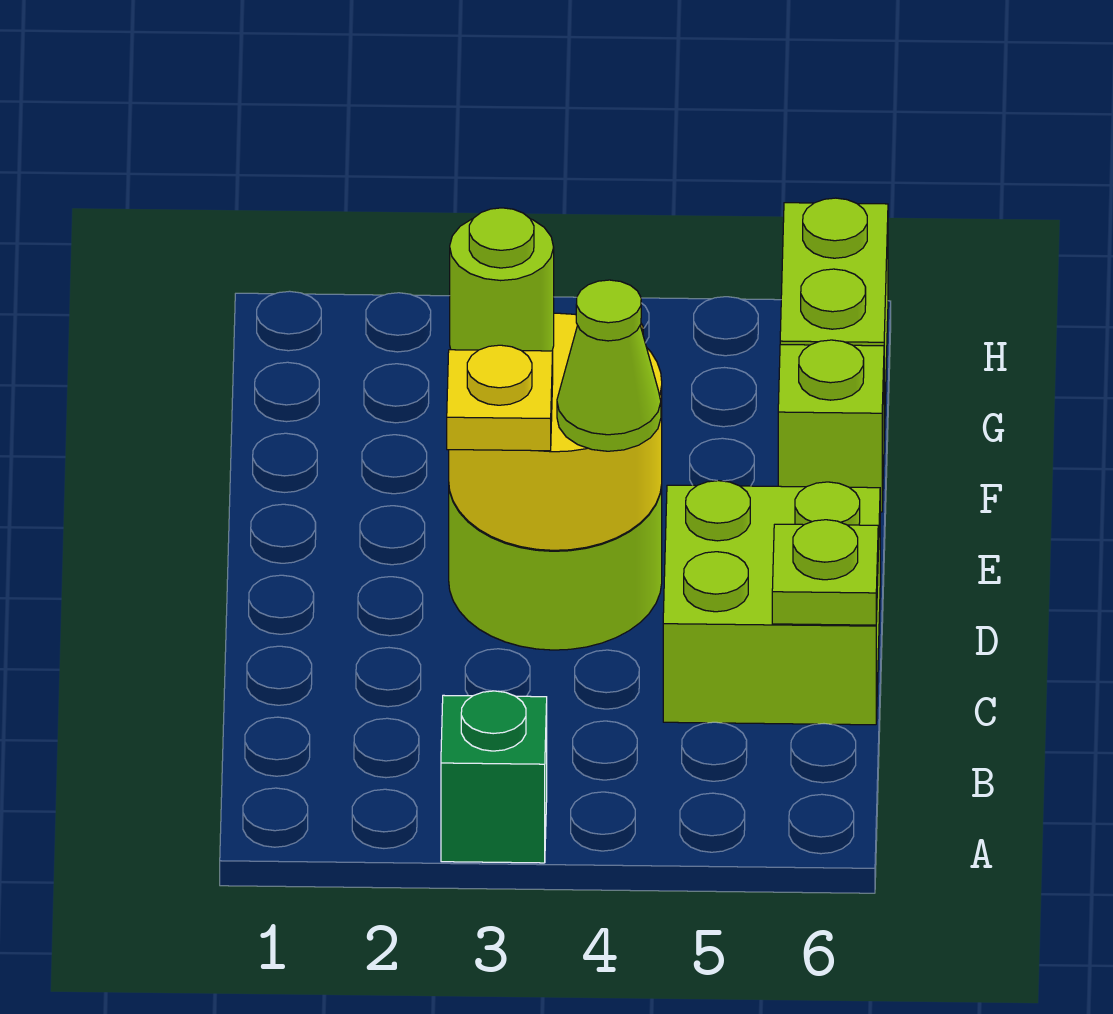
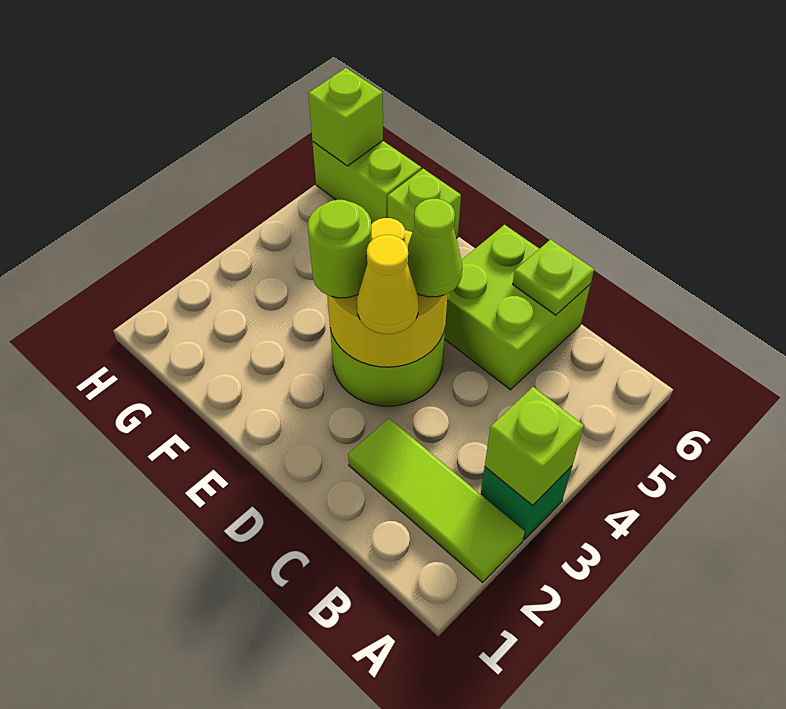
none -> lime 1x3 tile [348,418,525,582]
none -> lime 1x1 brick [485,387,584,506]
yellow 1x1 plate [447,345,553,451] -> yellow 1x1 cone [357,235,419,334]
none -> lime 1x1 brick [308,68,383,166]

